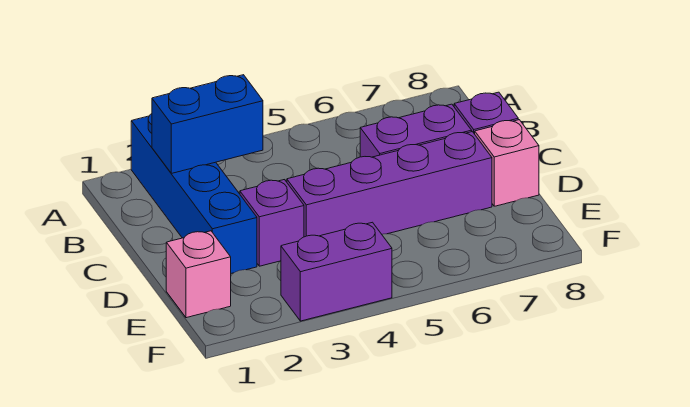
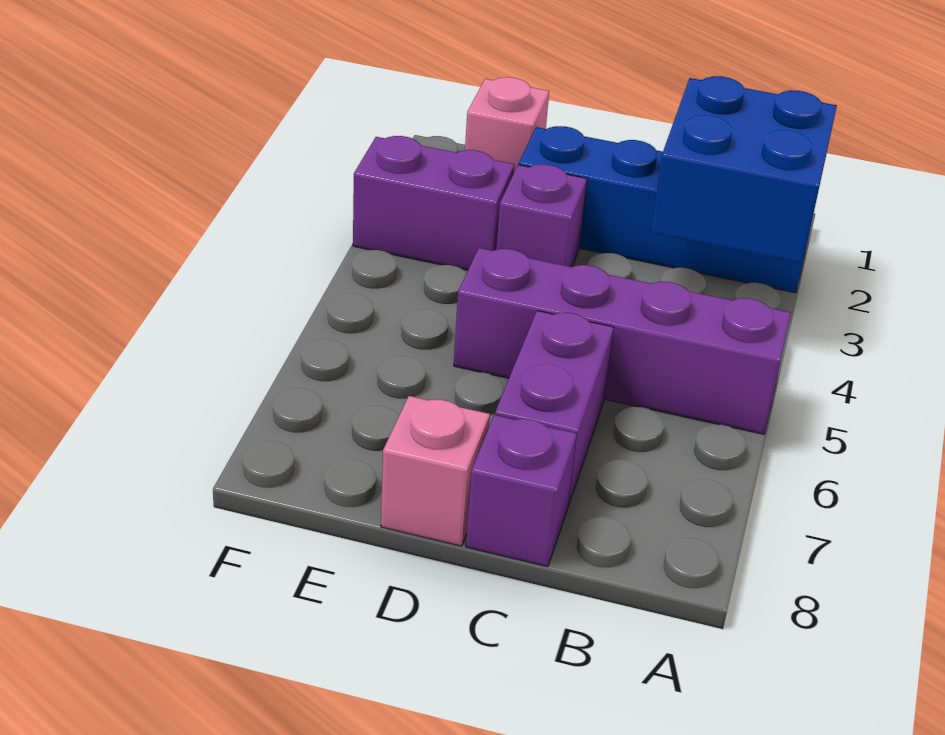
blue 1x2 brick [152,75,263,173] -> blue 2x2 brick [651,76,837,263]
purple 1x4 brick [287,132,492,237] -> purple 1x4 brick turned to [454,248,791,434]
purple 1x2 brick [281,222,392,321] -> purple 1x2 brick turned to [353,136,514,270]

